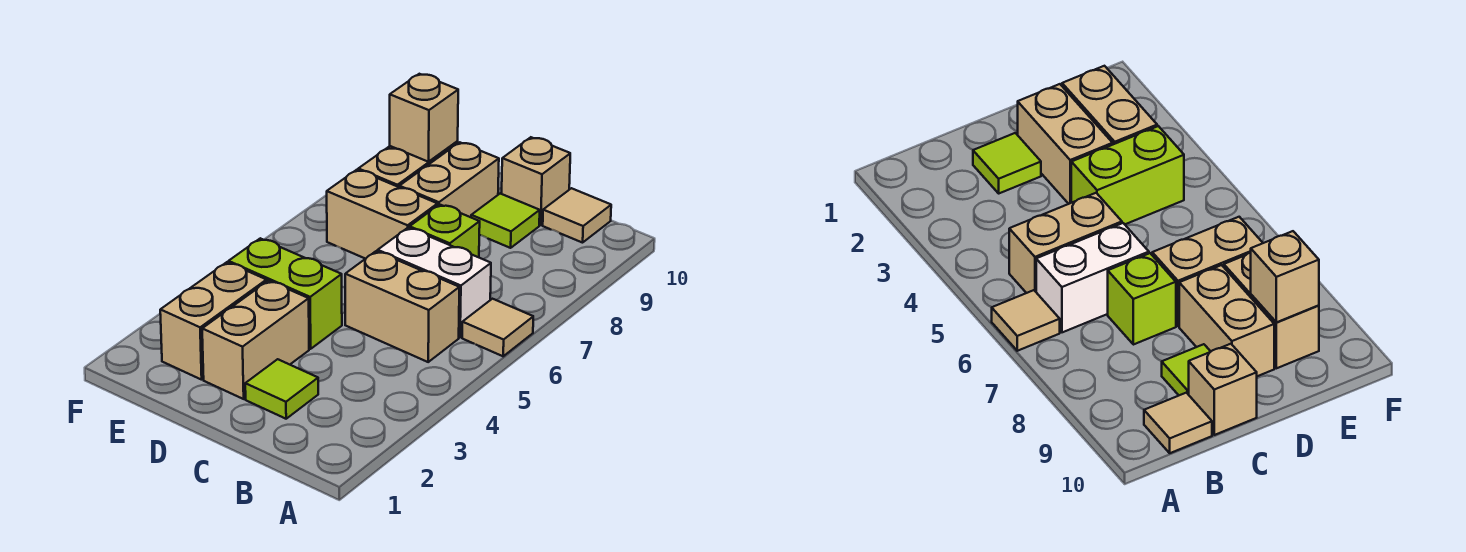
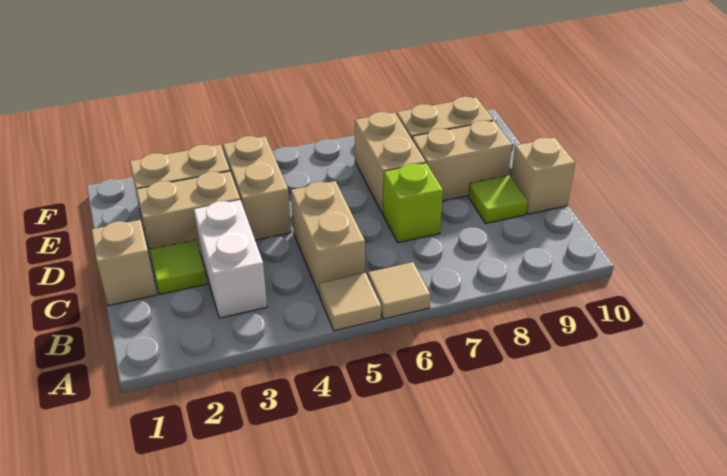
white 1x2 brick [378,228,491,337] -> white 1x2 brick moved to [194,200,267,318]
tan 1x1 tile [543,188,611,243] -> tan 1x1 tile moved to [319,273,381,331]
lime 1x2 brick [229,238,342,349] -> tan 1x2 brick [223,136,291,240]
tan 1x1 brick [390,74,458,162] -> tan 1x1 brick moved to [91,220,157,306]

